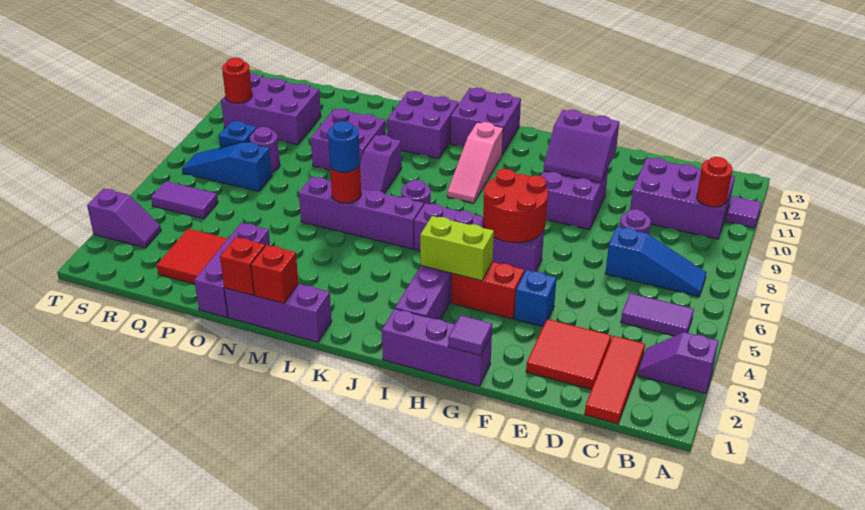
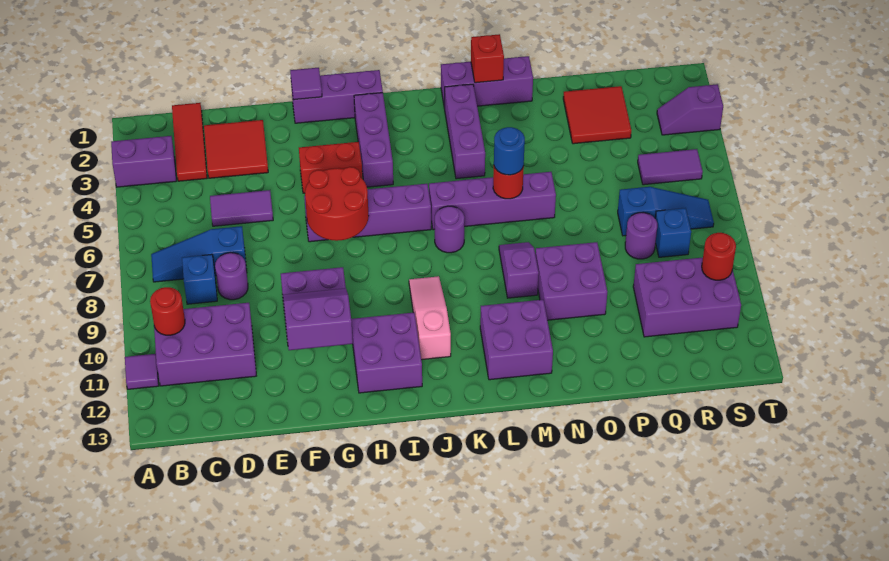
purple 1x2 slope [638,332,719,393] -> purple 1x2 brick [111,136,176,187]
purple 1x2 tile [621,293,694,336] -> purple 1x2 tile moved to [210,190,273,226]
blue 1x1 brick [514,270,557,327] -> blue 1x1 brick moved to [182,254,217,304]
lime 1x2 brick [420,216,494,281] -> none
purple 2x2 brick [450,88,521,155] -> purple 2x2 brick moved to [351,313,422,393]
red 1x1 brick [220,237,265,295] -> none
purple 1x3 brick [194,223,270,317] -> purple 1x3 brick moved to [445,84,485,179]

